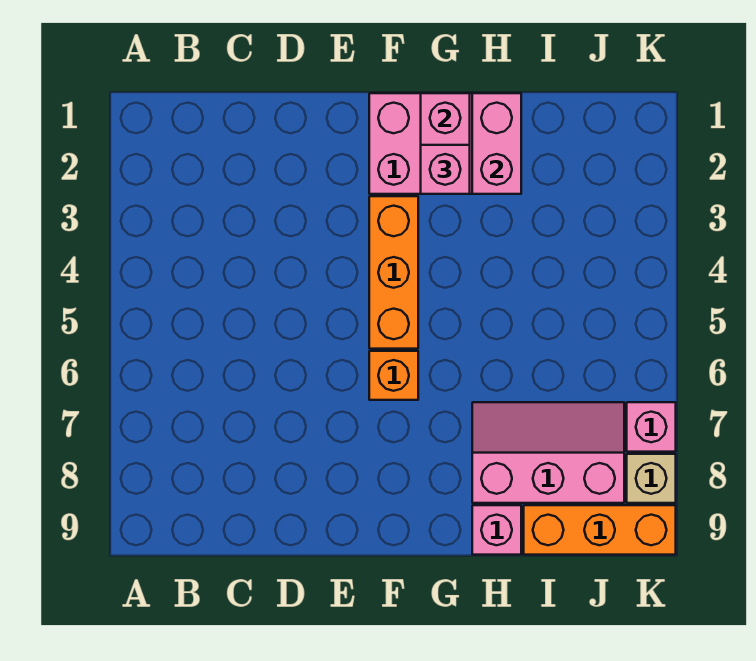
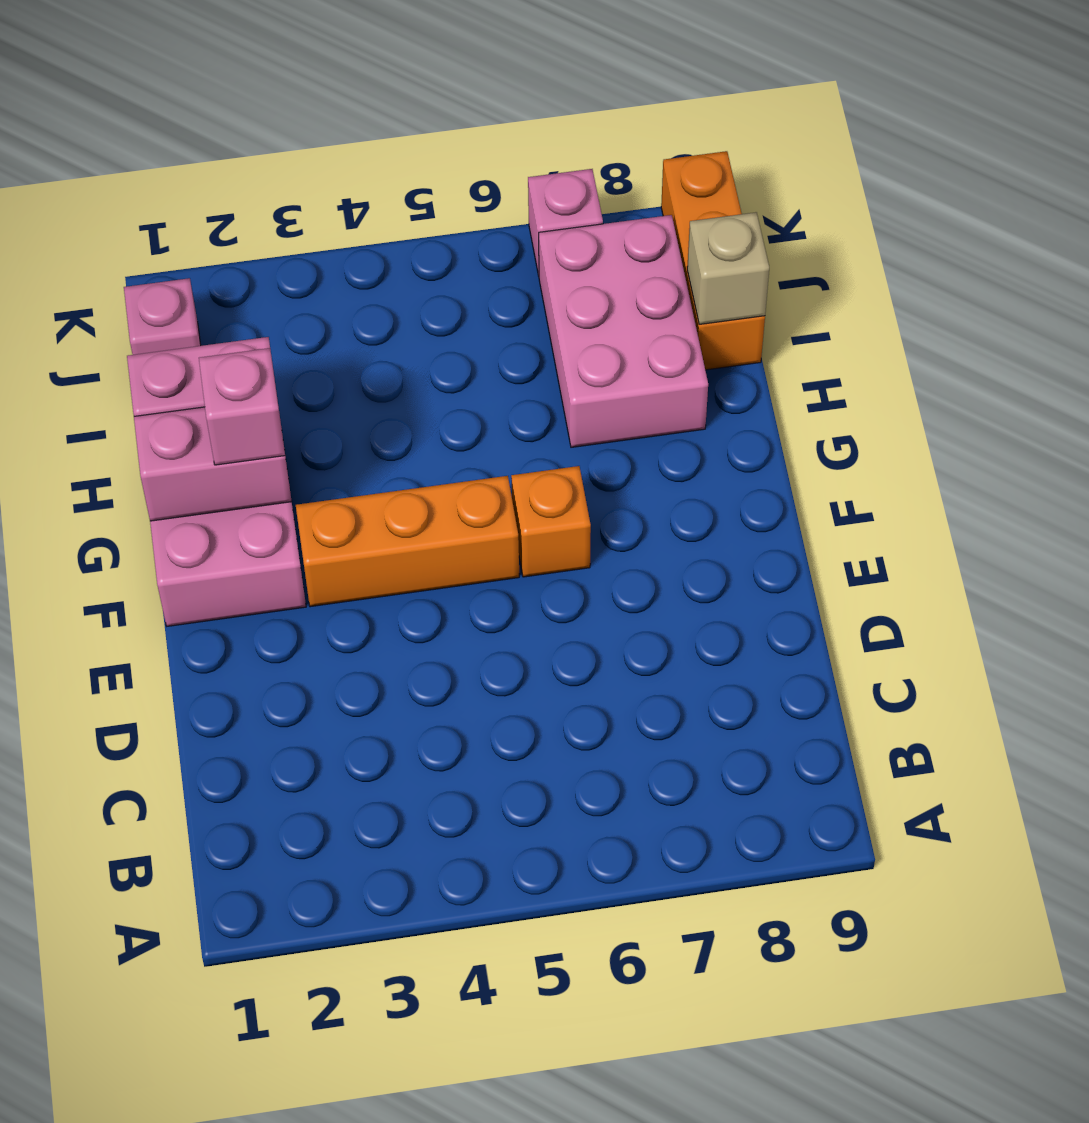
pink 2x3 slope [472,402,624,503] -> pink 2x3 brick [539,215,708,447]
pink 1x1 brick [472,505,521,555] -> pink 1x1 brick moved to [124,278,201,355]
tan 1x1 brick [627,454,676,503] -> tan 1x1 brick moved to [687,212,769,324]

